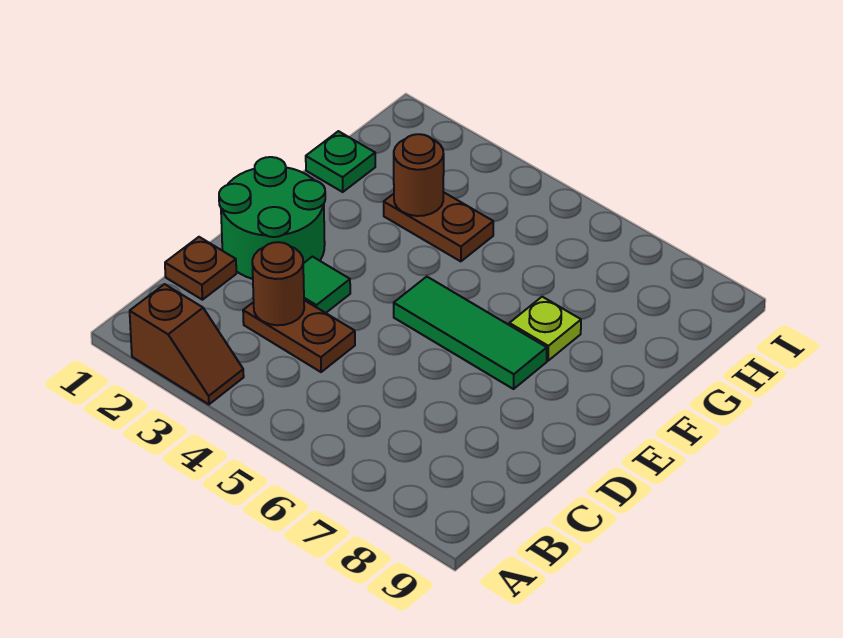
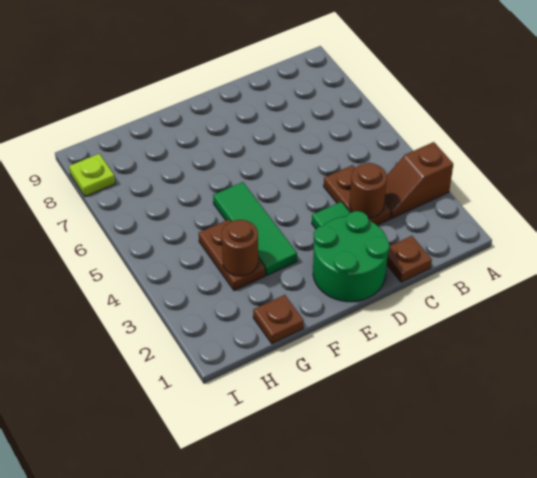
brown 1x2 slope [130,284,244,404] -> brown 1x2 slope turned to [384,142,453,218]
green 1x3 tile [394,277,547,389] -> green 1x3 tile moved to [213,182,297,276]
lime 1x1 plate [509,297,581,361] -> lime 1x1 plate moved to [69,154,115,197]
green 1x1 plate [306,131,375,192] -> brown 1x1 plate [253,295,304,344]

